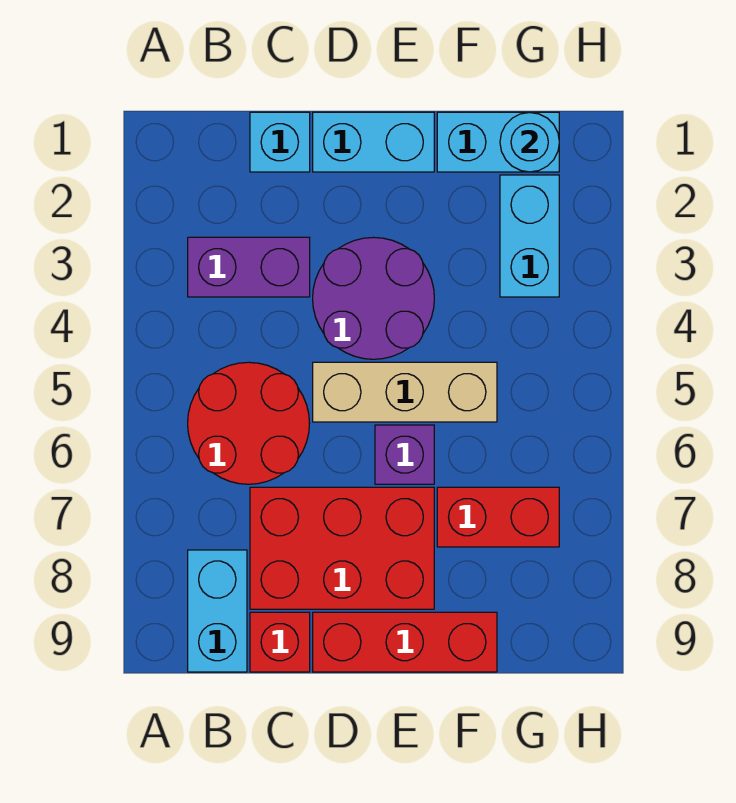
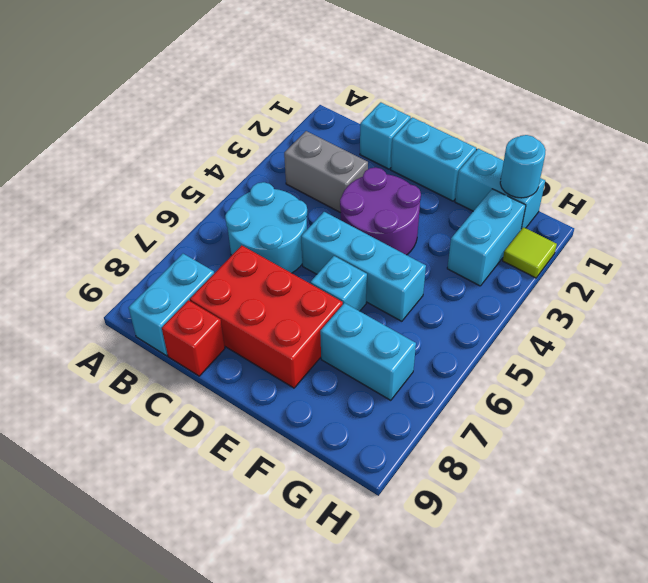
purple 1x2 brick [188,237,310,297] -> grey 1x2 brick [284,131,368,213]
red 2x2 round brick [188,362,310,484] -> cyan 2x2 round brick [225,182,308,273]
tan 1x3 brick [313,362,497,422] -> cyan 1x3 brick [301,212,426,321]
red 1x3 brick [313,612,497,672] -> none
purple 1x1 brick [375,425,434,484] -> cyan 1x1 brick [310,256,367,311]
red 1x2 brick [437,487,559,547] -> cyan 1x2 brick [320,303,416,400]
none -> lime 1x1 tile [503,227,557,278]

